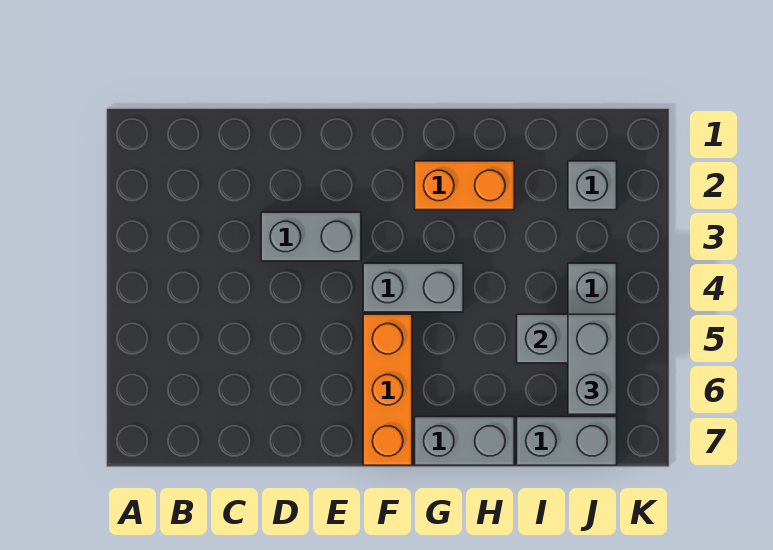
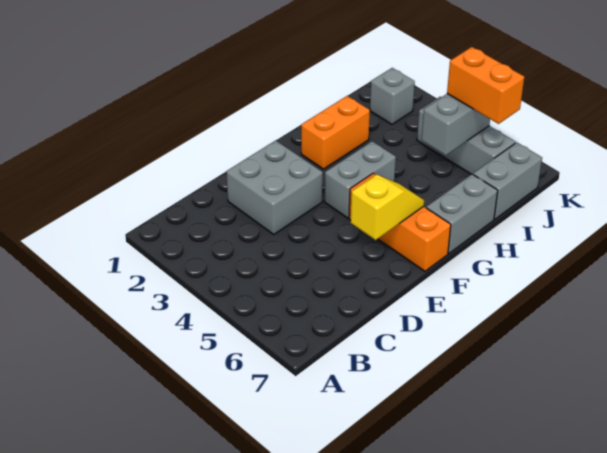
grey 1x2 brick [261,212,361,261] -> grey 2x2 brick [226,140,323,234]
none -> yellow 1x2 slope [351,174,424,240]
grey 1x2 brick [568,314,617,414] -> orange 1x2 brick [447,47,524,124]

